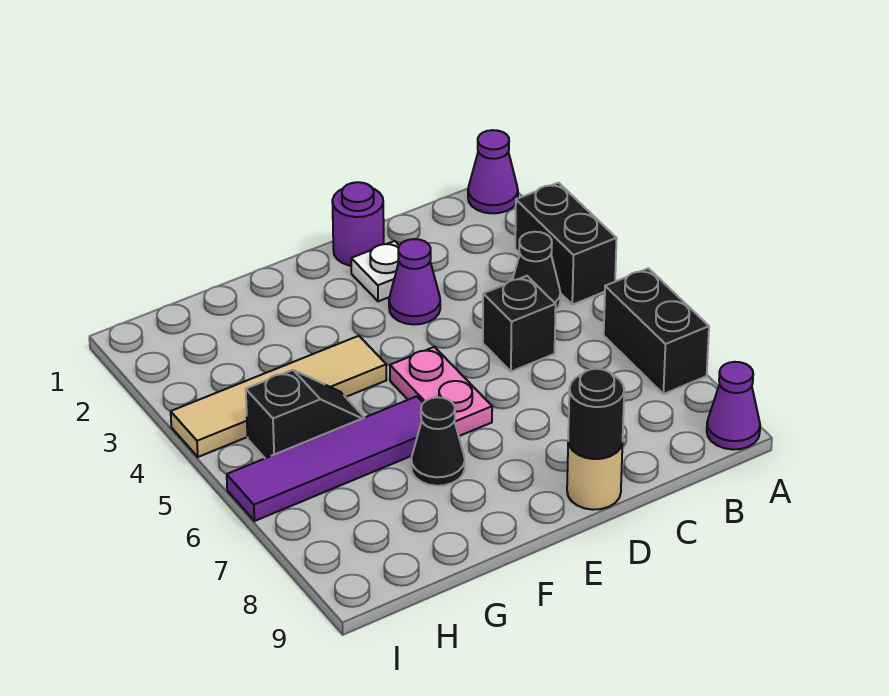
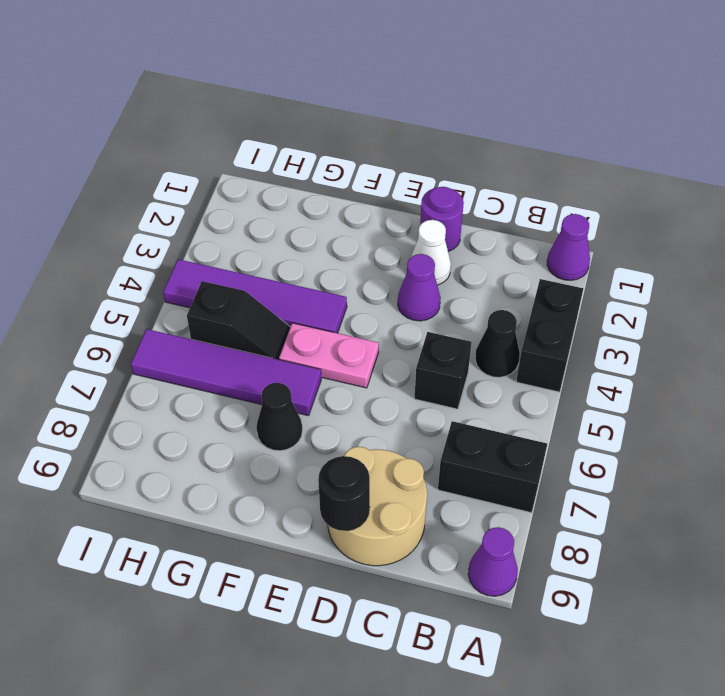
black 1x2 brick [604,268,709,394] -> black 1x2 brick turned to [438,421,547,513]
white 1x1 plate [351,241,399,301] -> white 1x1 cone [411,220,451,285]
tan 1x1 round brick [567,442,622,510] -> tan 2x2 round brick [328,447,427,566]
pink 1x2 plate [390,347,492,436] -> pink 1x2 plate turned to [279,323,379,388]
tan 1x4 tile [171,336,386,457] -> purple 1x4 tile [163,259,347,333]

